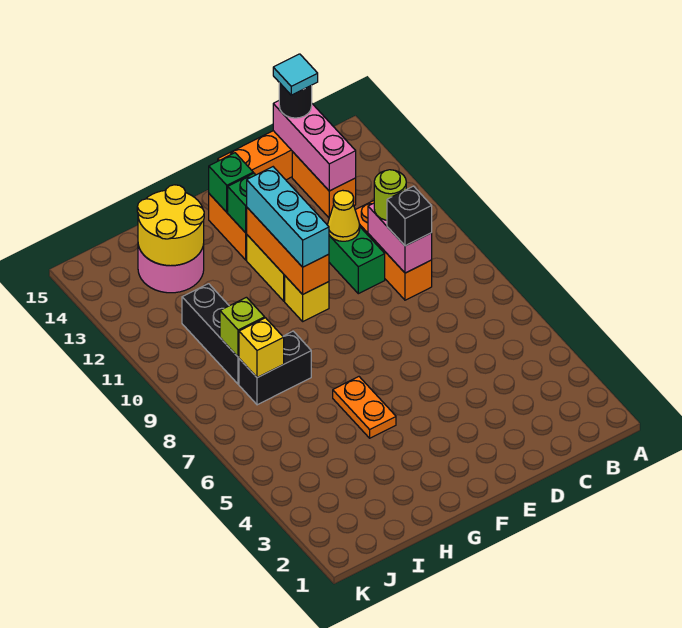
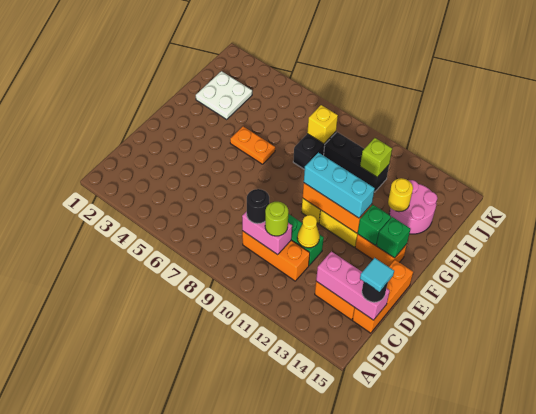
black 1x1 brick [387,186,432,246] -> black 1x1 round brick [247,189,269,224]
none -> white 2x2 plate [196,71,252,119]
yellow 2x2 round brick [137,185,204,266] -> yellow 1x1 round brick [388,178,413,212]
lime 1x1 brick [220,297,265,357] -> lime 1x1 brick moved to [360,138,392,177]

